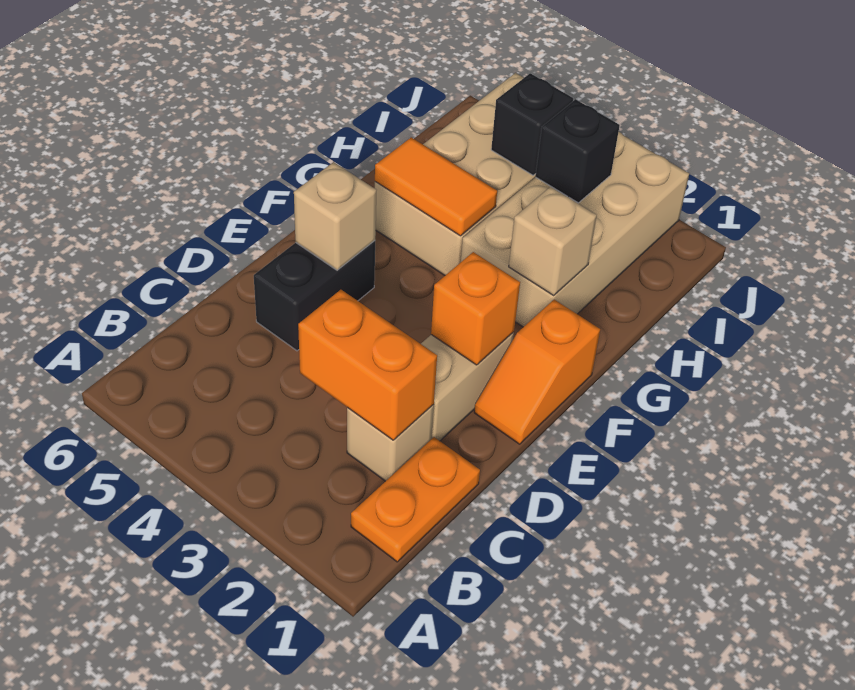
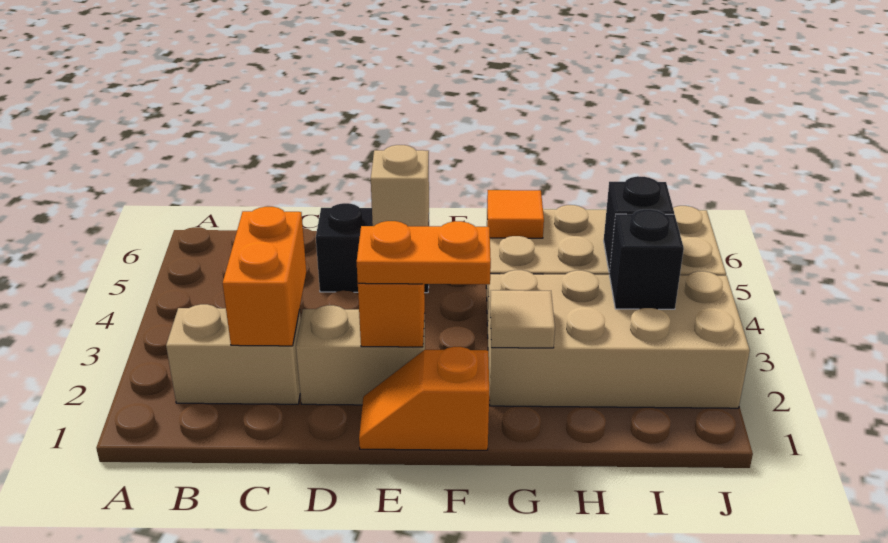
orange 1x2 plate [351,437,480,562] -> orange 1x2 plate moved to [357,221,491,284]
tan 1x1 brick [347,405,434,481] -> tan 1x2 brick [166,304,301,404]
tan 1x1 brick [509,187,597,295] -> tan 1x1 tile [490,290,555,348]
orange 1x2 tile [375,137,497,236] -> orange 1x1 tile [487,190,544,238]

